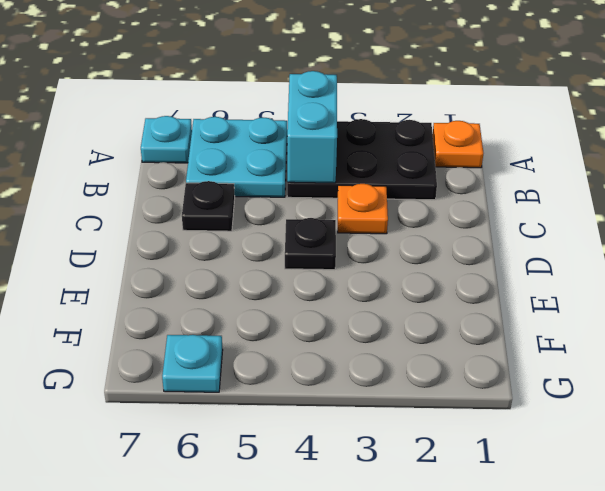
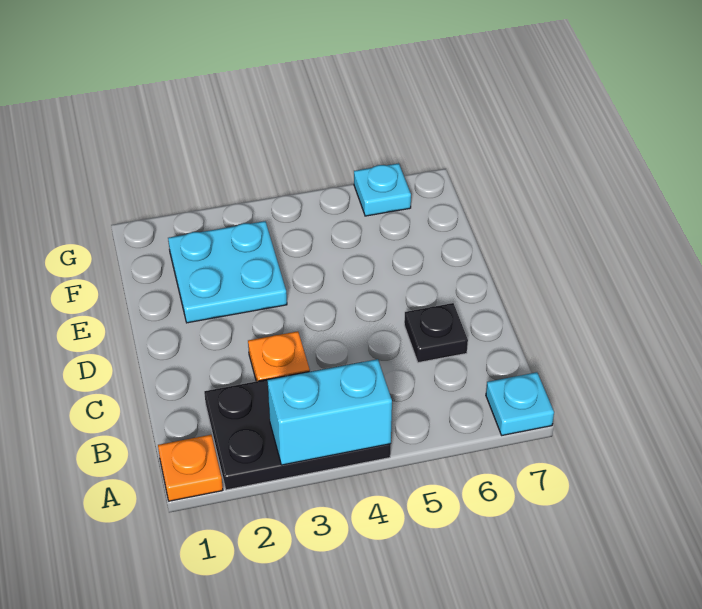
cyan 1x2 brick [287,71,337,183] -> cyan 1x2 brick turned to [268,359,392,465]
cyan 2x2 plate [186,117,287,197] -> cyan 2x2 plate moved to [168,221,287,323]
black 1x1 plate [285,218,336,270] -> none

